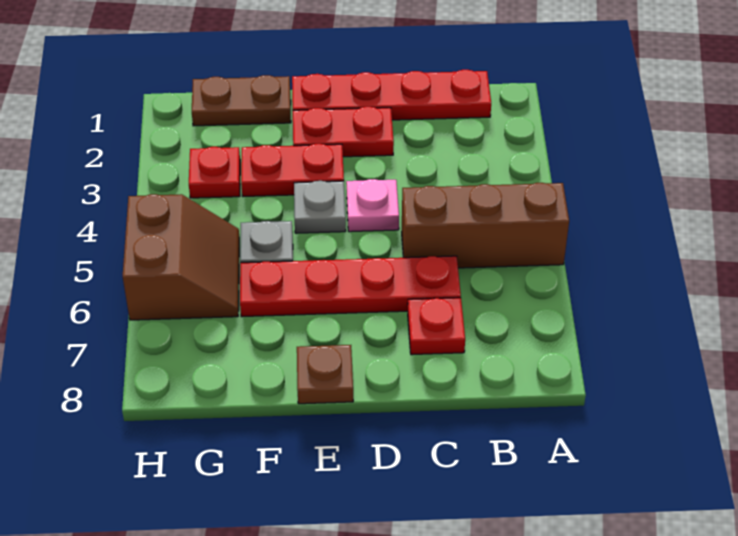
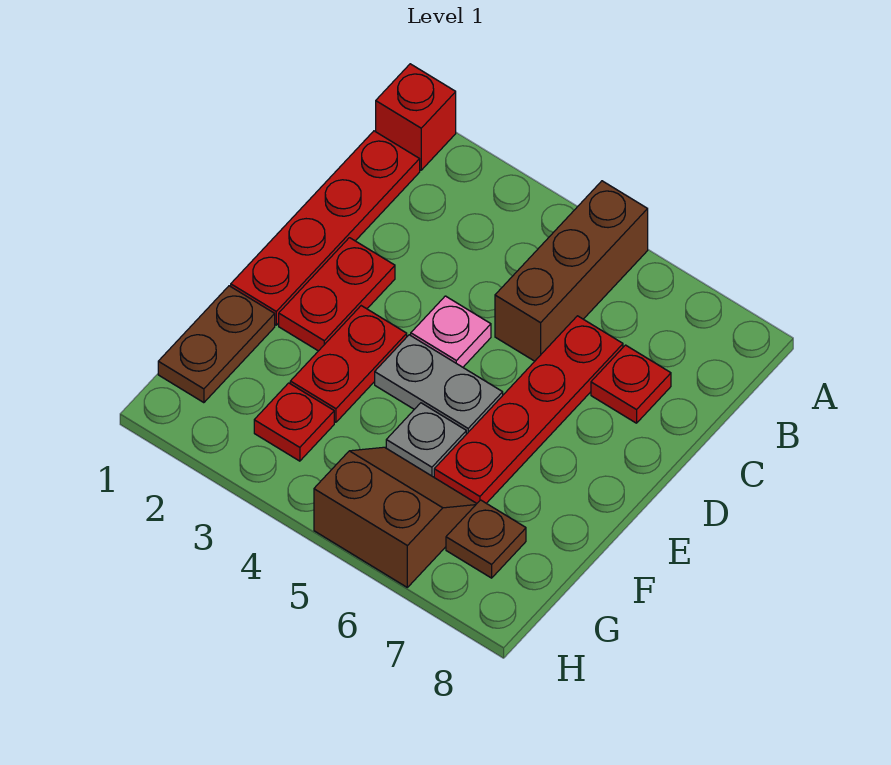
none -> red 1x1 brick [376,64,456,170]
grey 1x1 plate [294,181,346,233] -> grey 1x2 plate [375,335,503,434]
brown 1x1 plate [297,345,353,404] -> brown 1x1 plate moved to [446,500,526,578]

